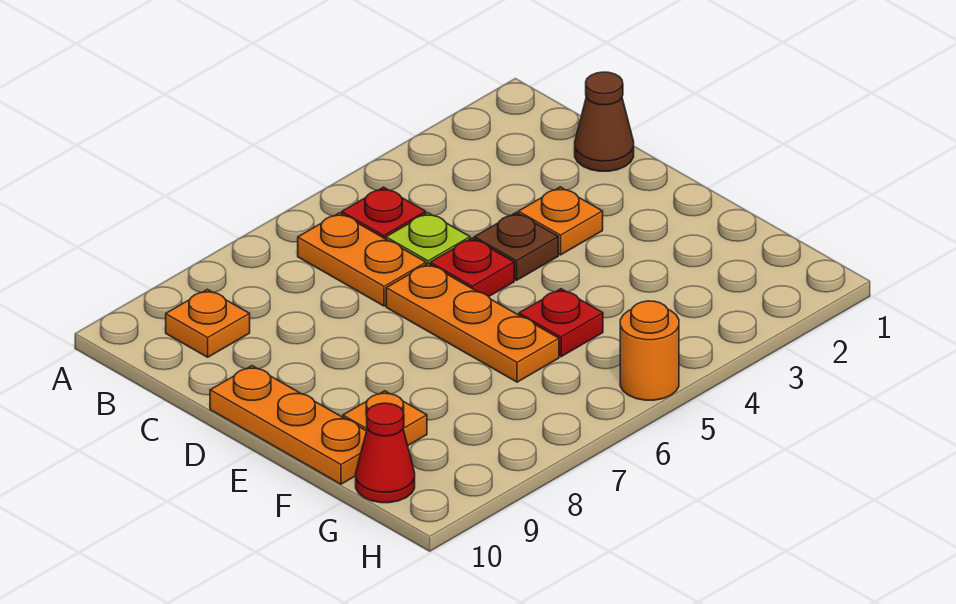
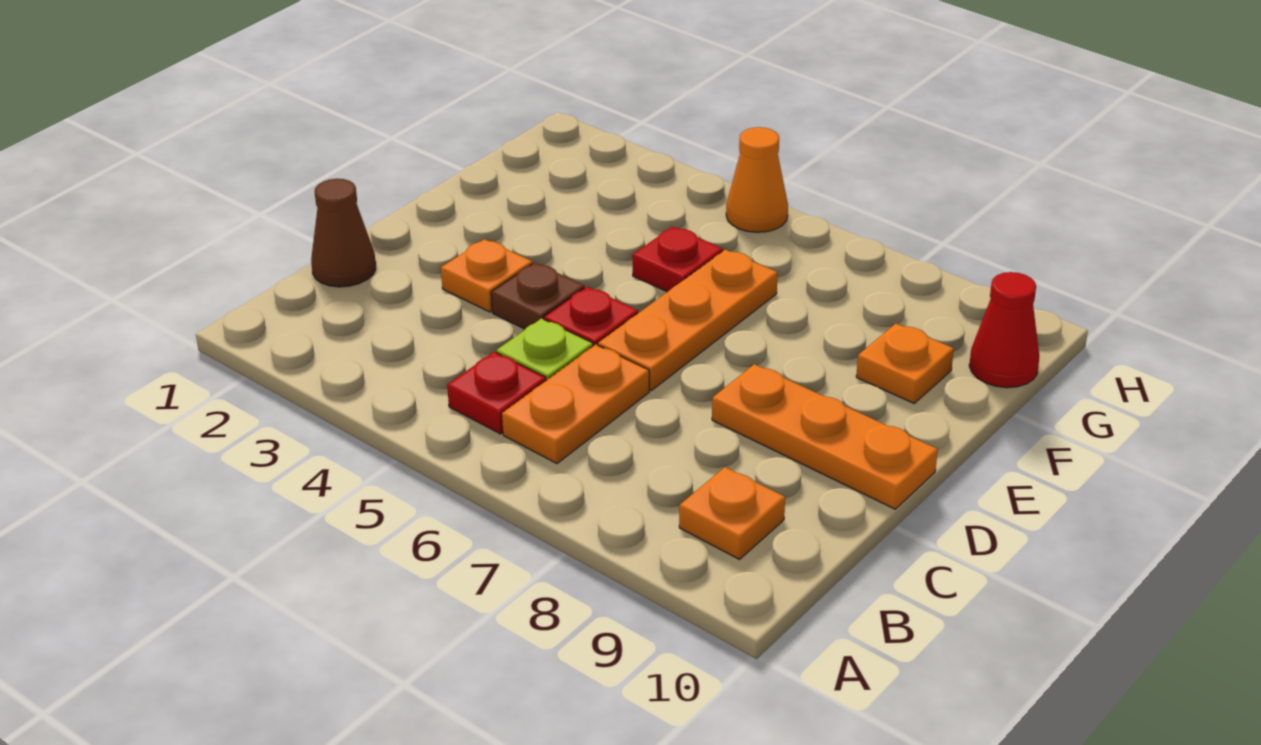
orange 1x3 plate [210,366,366,484] -> orange 1x3 plate turned to [712,364,938,509]
orange 1x1 round brick [620,301,679,400] -> orange 1x1 cone [726,127,788,232]

